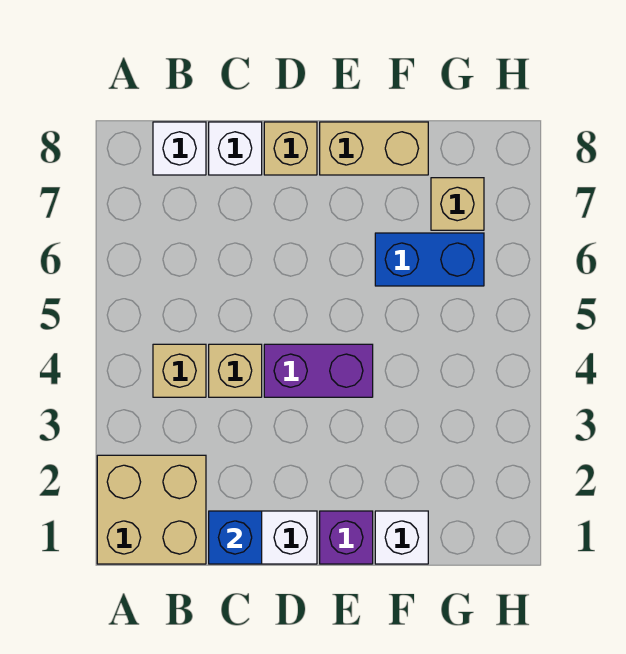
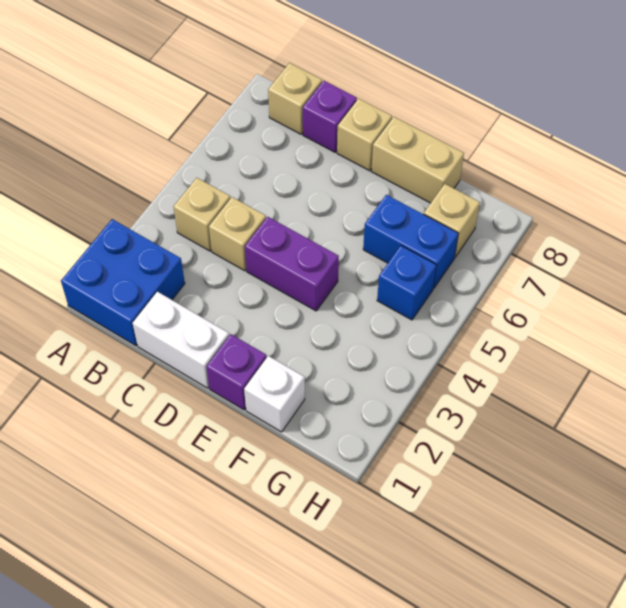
tan 2x2 brick [97,455,206,564] -> blue 2x2 brick [61,219,185,346]
white 1x1 brick [153,122,206,175] -> tan 1x1 brick [268,63,322,134]
blue 1x1 brick [209,511,262,564] -> blue 1x1 brick moved to [377,246,436,320]
white 1x1 brick [209,122,262,175] -> purple 1x1 brick [303,81,357,152]

